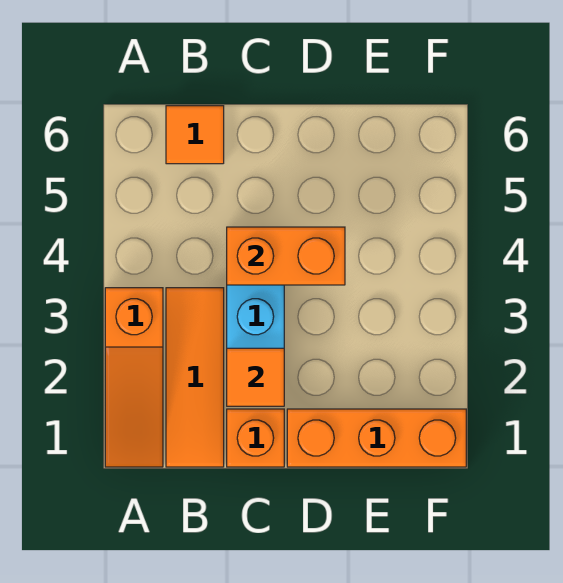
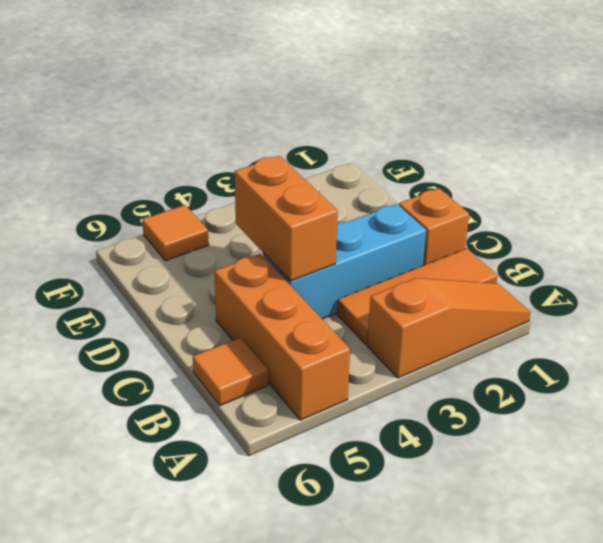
orange 1x1 tile [227,348,284,406] -> orange 1x1 tile moved to [142,205,209,261]
orange 1x3 brick [287,409,466,467] -> orange 1x3 brick moved to [214,254,350,420]

